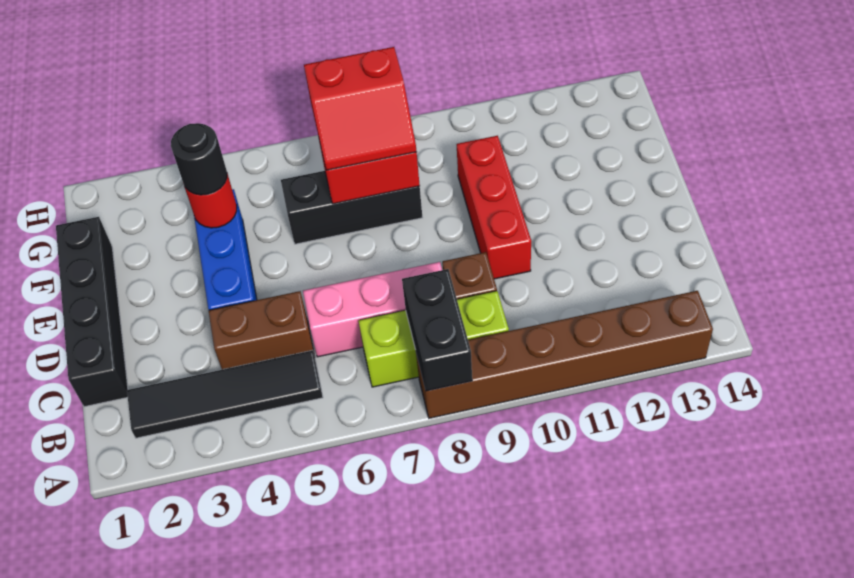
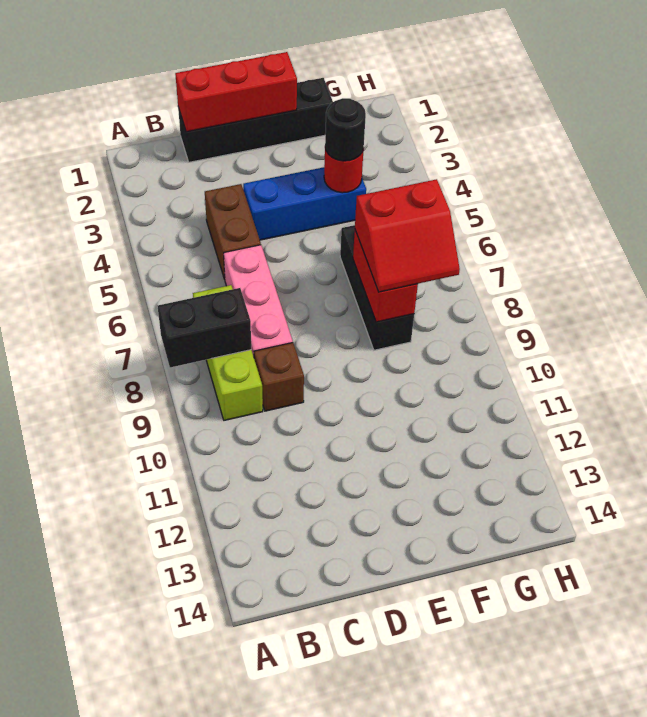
brown 1x6 brick [416,291,713,418] -> none
black 1x4 tile [127,350,323,438] -> none
red 1x3 brick [457,136,531,279] -> red 1x3 brick moved to [175,52,297,132]
red 2x2 slope [304,47,417,170] -> red 2x2 slope turned to [355,179,460,292]

